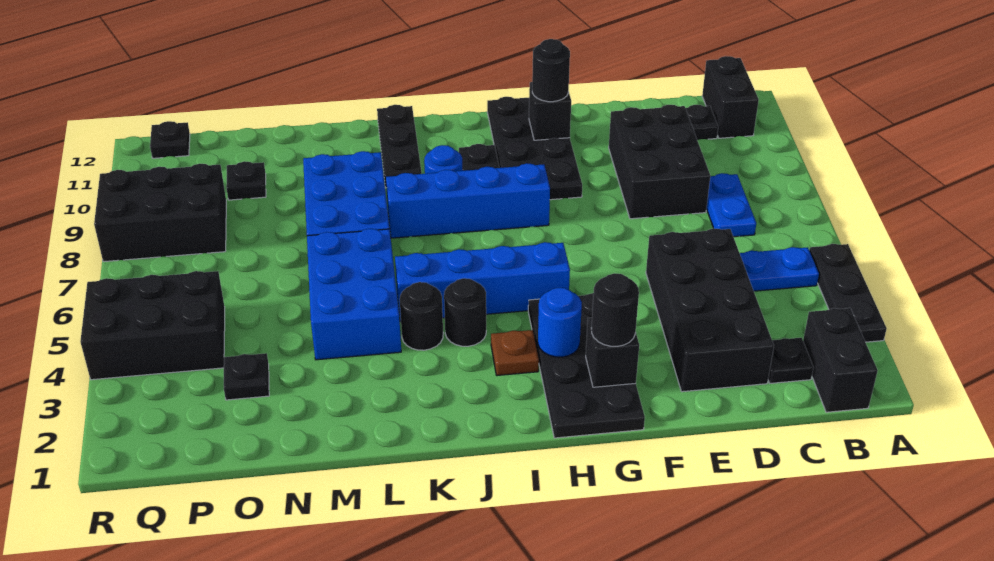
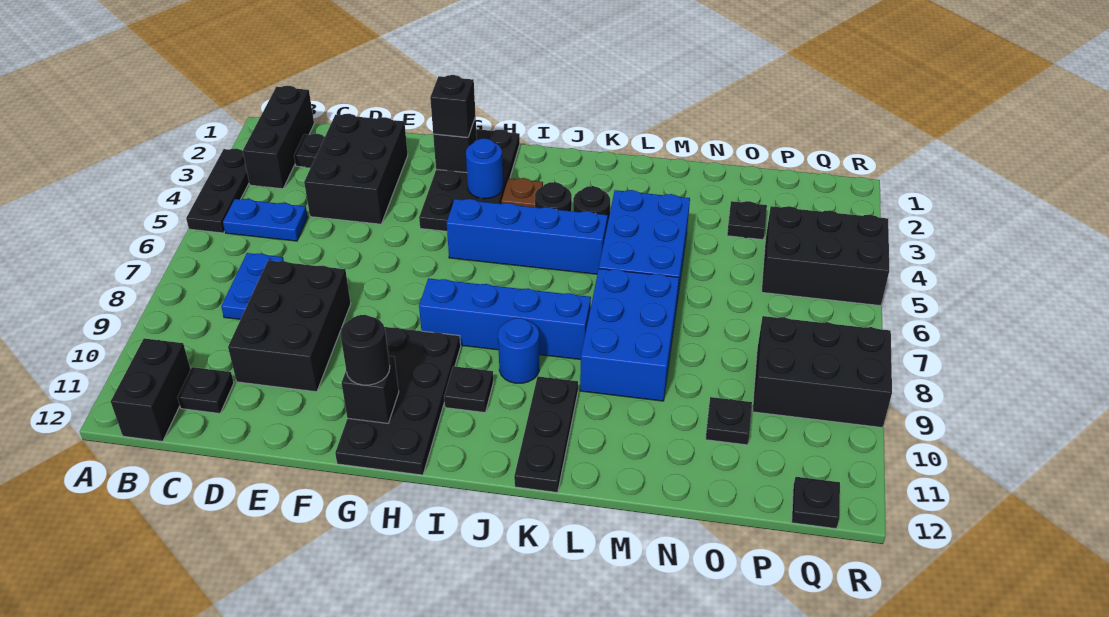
black 1x2 brick [803,308,878,412] -> black 1x3 brick [243,86,314,189]
black 2x4 brick [646,228,774,392] -> black 2x3 brick [304,114,408,224]
black 1x1 round brick [591,273,639,346] -> black 1x1 brick [430,75,476,137]

